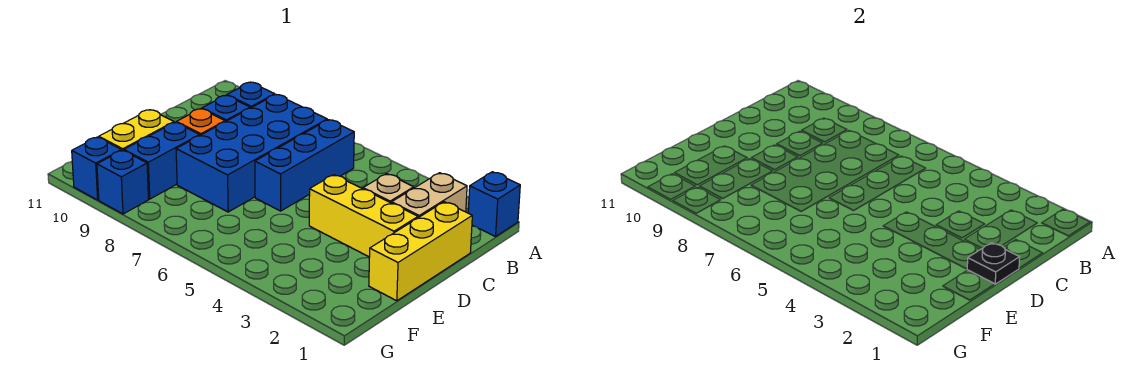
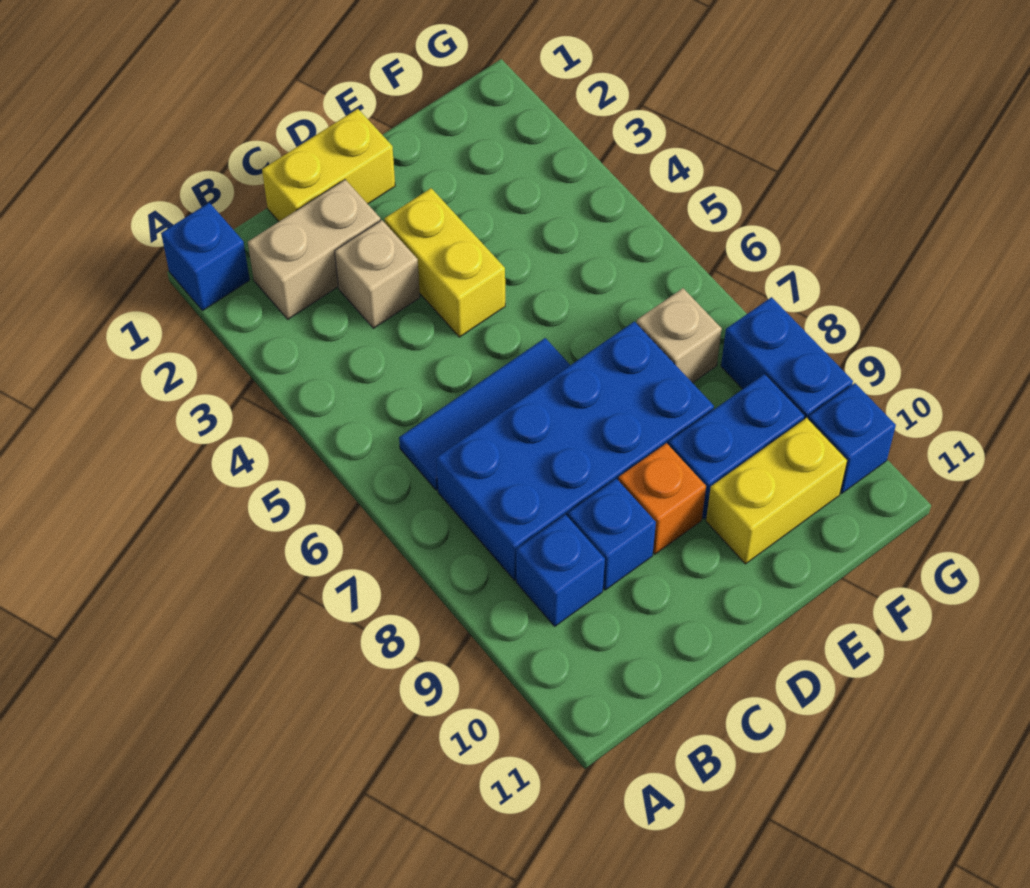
blue 1x3 brick [255,120,354,211] -> blue 1x3 tile [399,338,570,490]
yellow 1x3 brick [369,202,472,301] -> yellow 1x2 brick [262,109,395,221]
black 1x1 plate [967,243,1020,284] -> none
yellow 1x3 brick [309,175,418,257] -> yellow 1x2 brick [384,188,505,337]
none -> tan 1x1 brick [637,288,722,383]
blue 1x1 brick [97,150,149,214] -> blue 1x2 brick [721,297,853,419]

